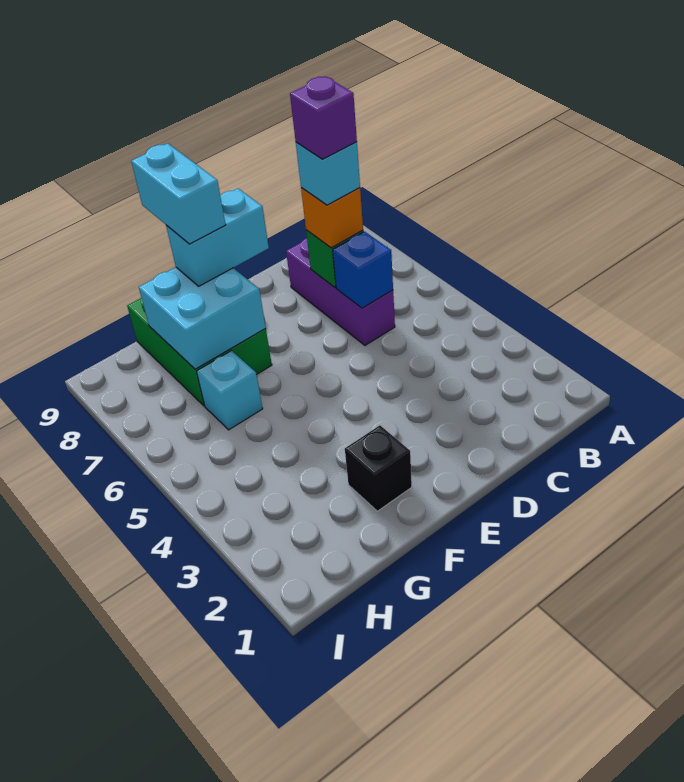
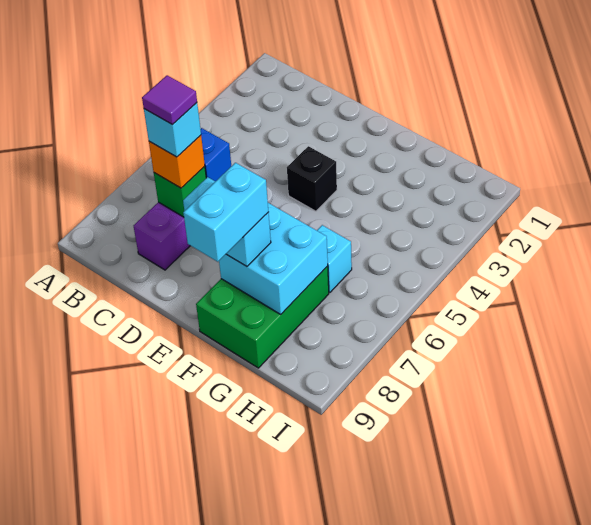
purple 1x1 brick [290,77,357,159] -> purple 1x1 tile [142,75,197,124]
black 1x1 brick [345,425,412,511] -> black 1x1 brick moved to [287,146,337,211]

